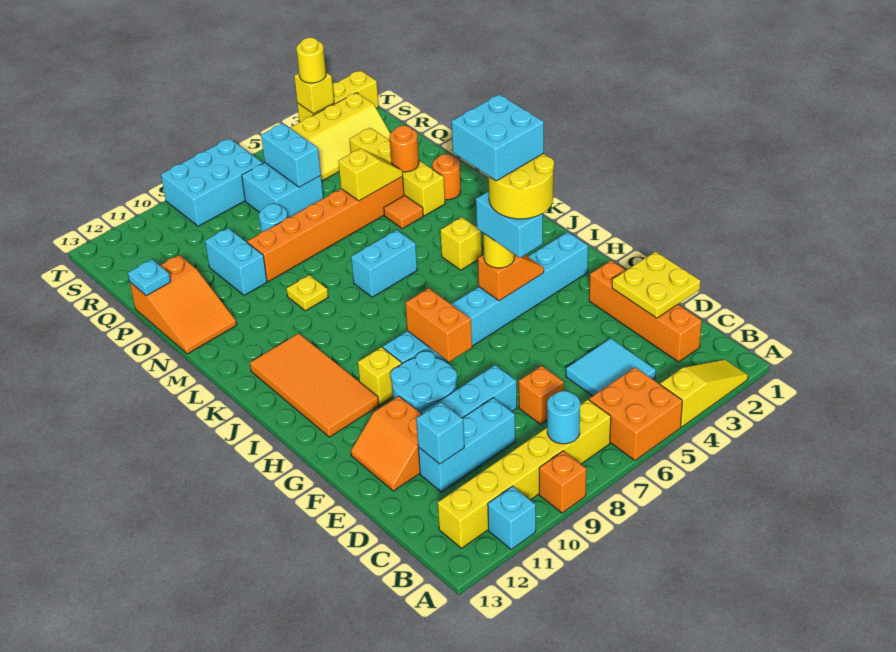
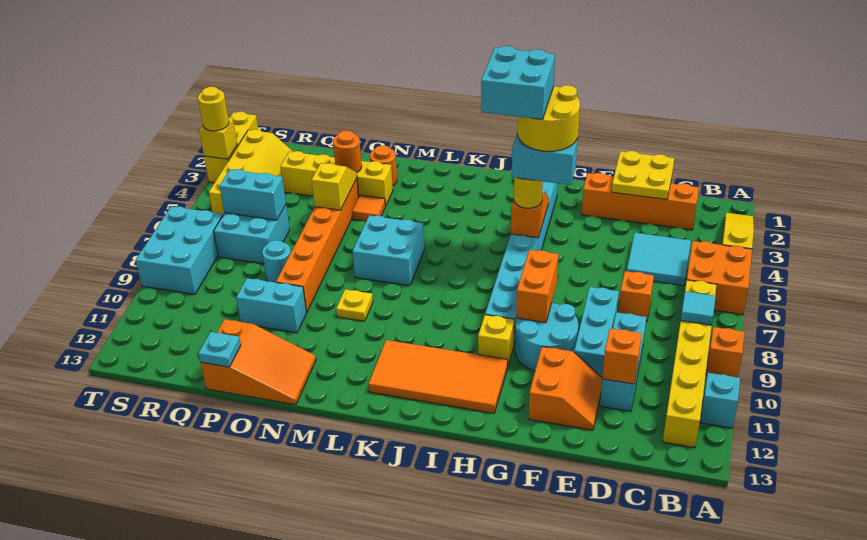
cyan 1x1 round brick [547,391,580,444] -> cyan 1x1 tile [681,291,716,325]
cyan 1x1 brick [416,402,464,464] -> orange 1x1 brick [602,328,642,384]
orange 2x2 slope [351,396,422,491] -> orange 2x2 slope turned to [529,347,602,430]
orange 1x2 brick [405,288,472,362] -> orange 1x2 brick turned to [516,250,559,323]
yellow 1x1 brick [440,217,482,270] -> none
cyan 1x2 brick [351,230,417,297] -> cyan 2x2 brick [352,215,425,286]

